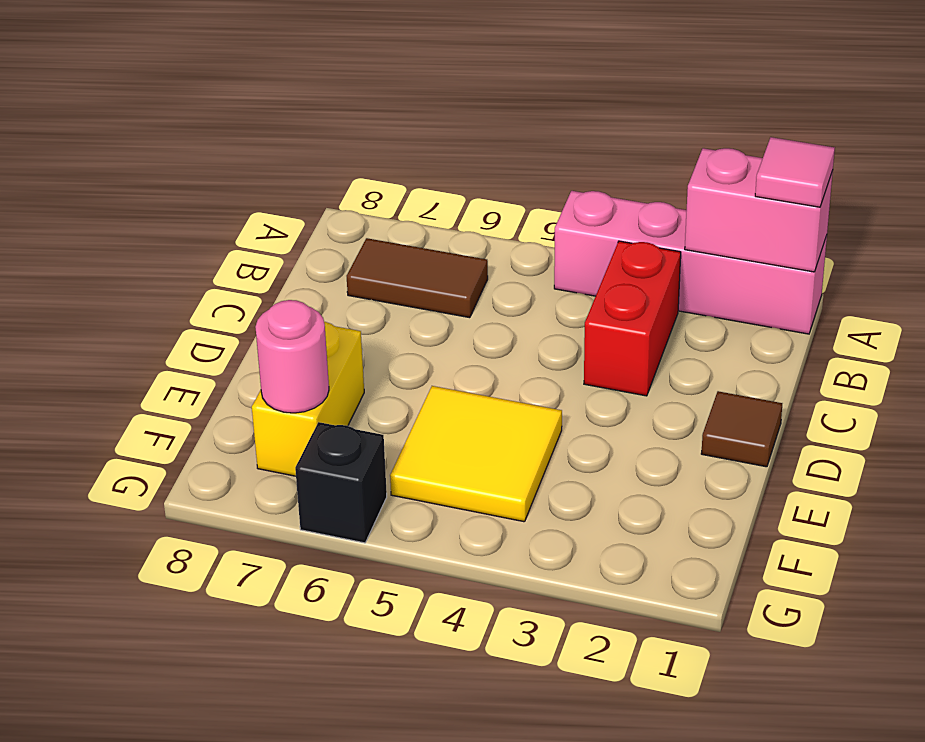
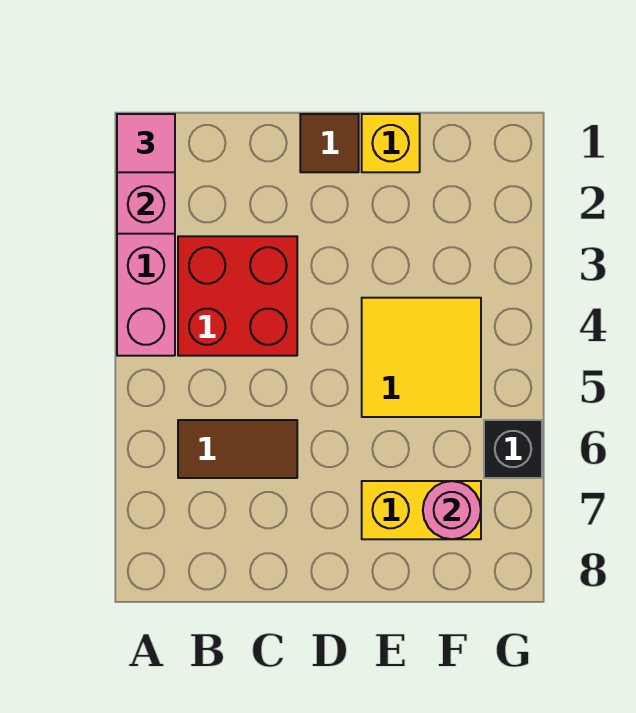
red 1x2 brick [584,241,681,396] -> red 2x2 brick [178,236,297,356]
brown 1x2 tile [347,238,488,318] -> brown 1x2 tile turned to [178,420,297,478]
none -> yellow 1x1 brick [362,114,420,172]

